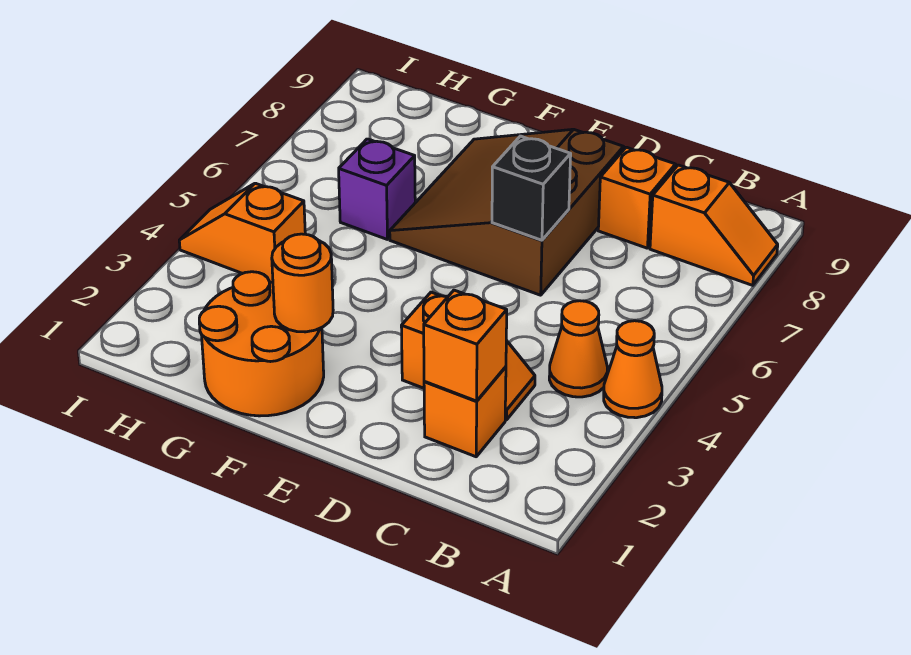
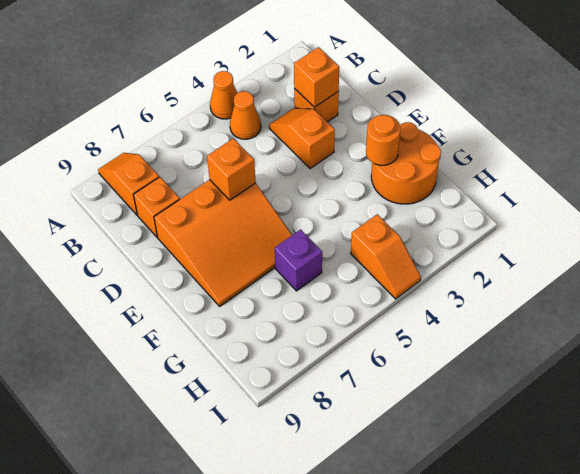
brown 3x3 slope [390,129,624,295] -> orange 3x3 slope [154,180,292,306]
black 1x1 brick [492,136,571,240] -> orange 1x1 brick [207,138,256,200]

